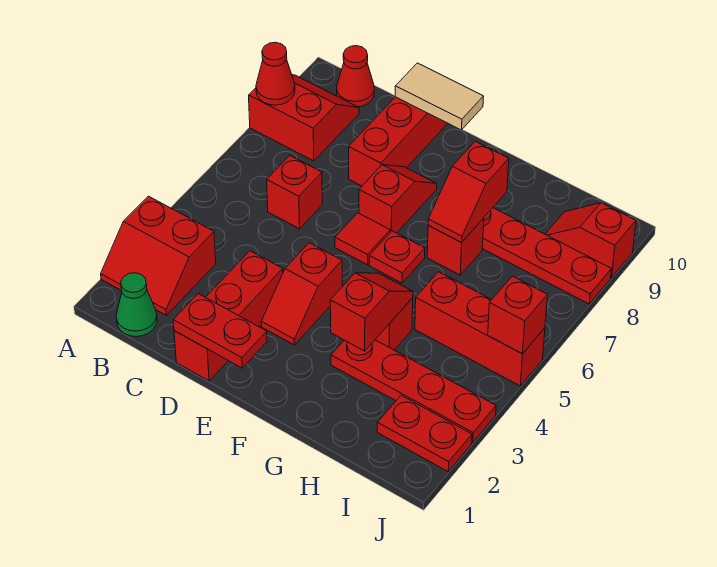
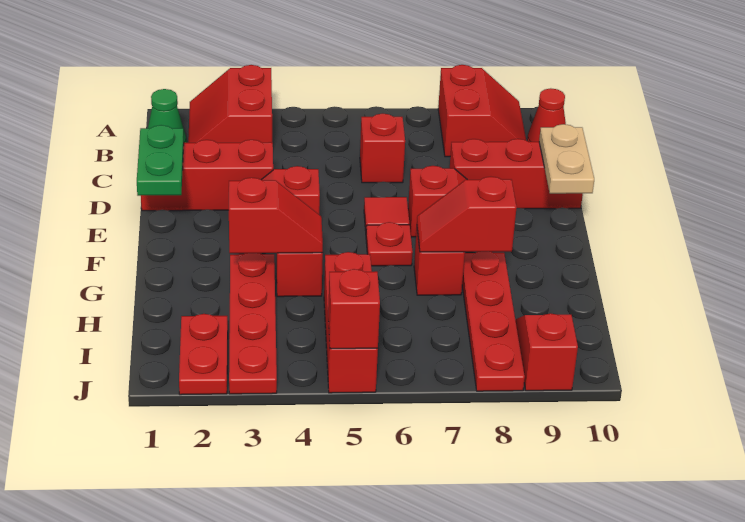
red 1x1 cone [256,42,295,105] -> none
red 1x2 plate [173,294,267,368] -> green 1x2 plate [137,125,184,196]
tan 1x2 tile [395,63,484,130] -> tan 1x2 plate [539,124,594,194]

